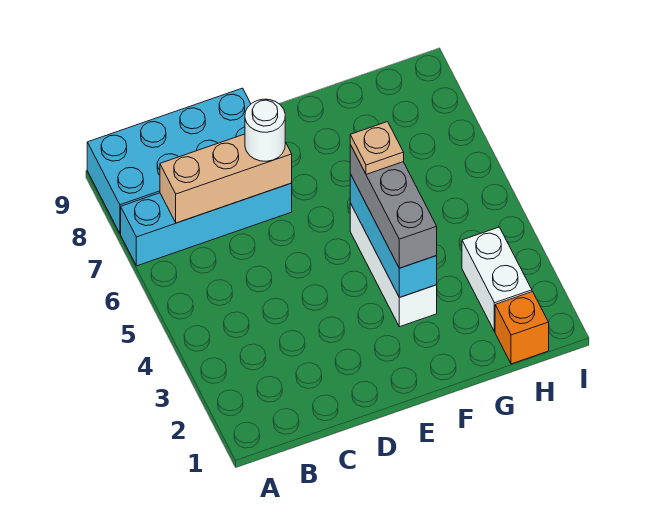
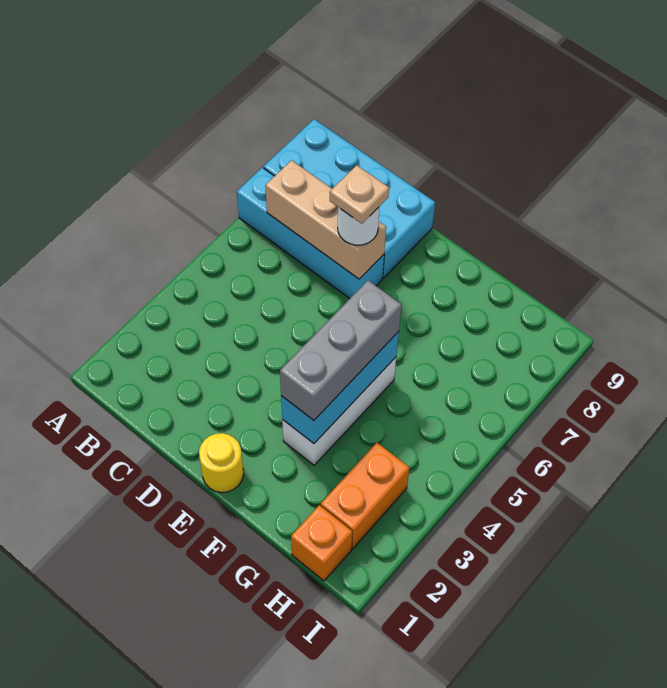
none -> yellow 1x1 round brick [199,433,244,492]
tan 1x1 plate [350,122,404,174] -> tan 1x1 plate moved to [330,165,389,224]
white 1x2 brick [462,227,532,332] -> orange 1x2 brick [321,443,410,549]

